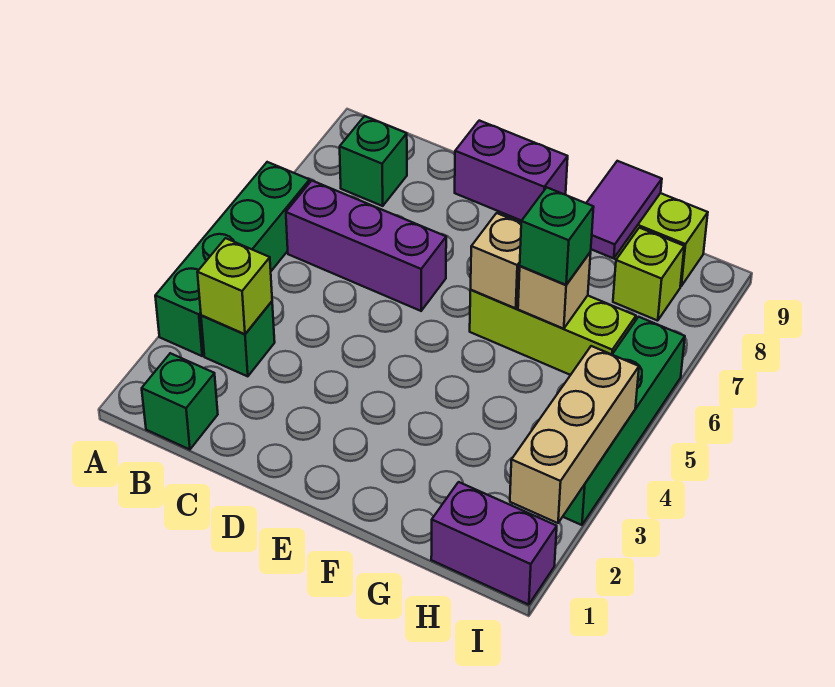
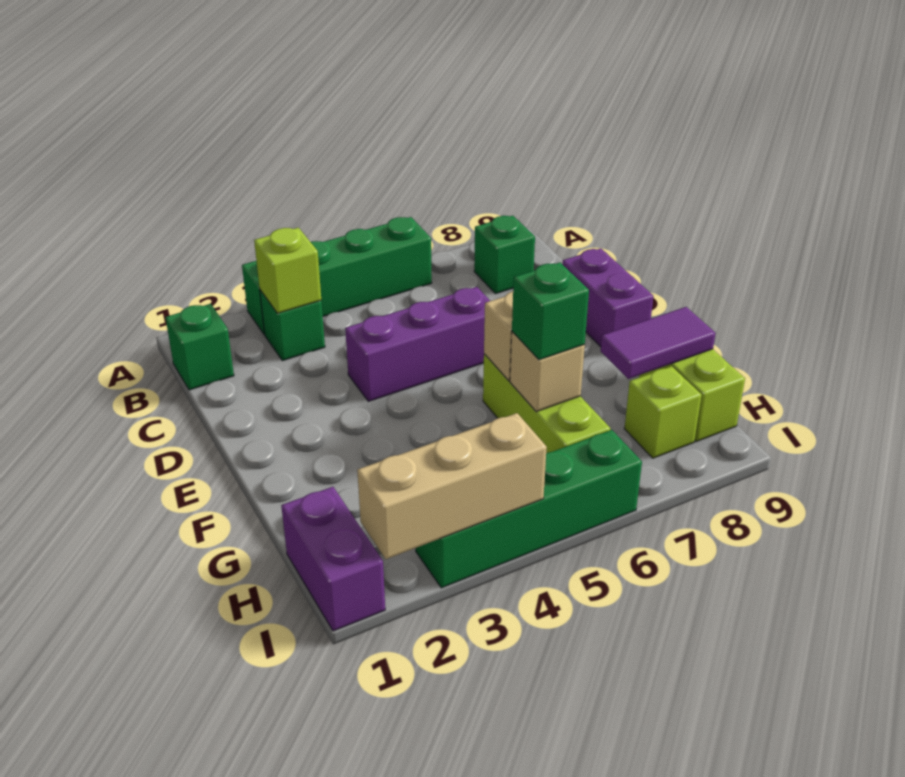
purple 1x3 brick [286,181,446,311] -> purple 1x3 brick turned to [345,287,490,401]

